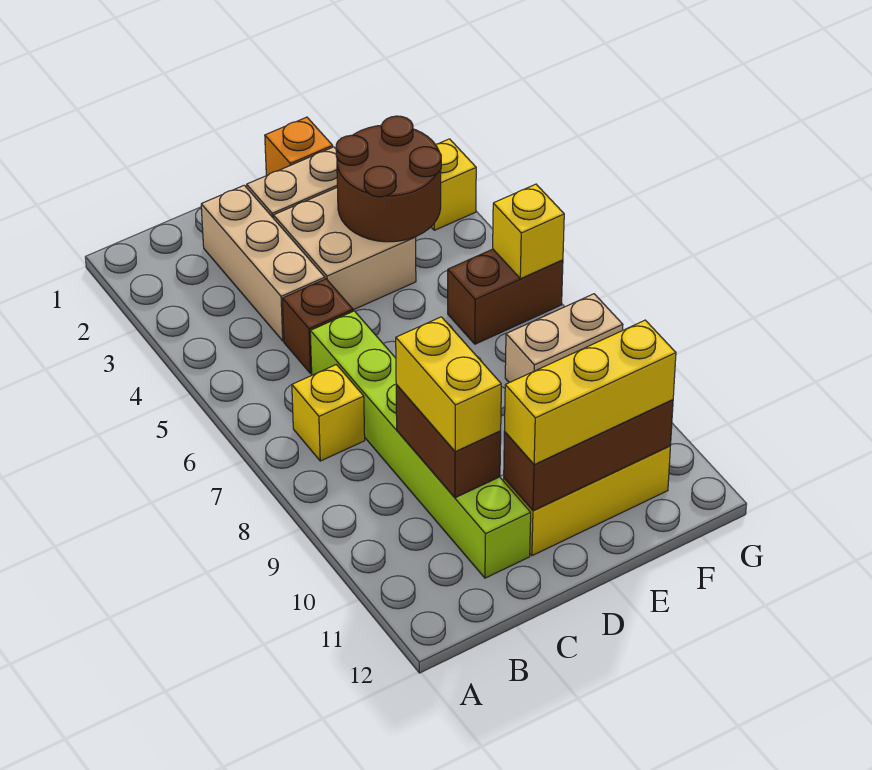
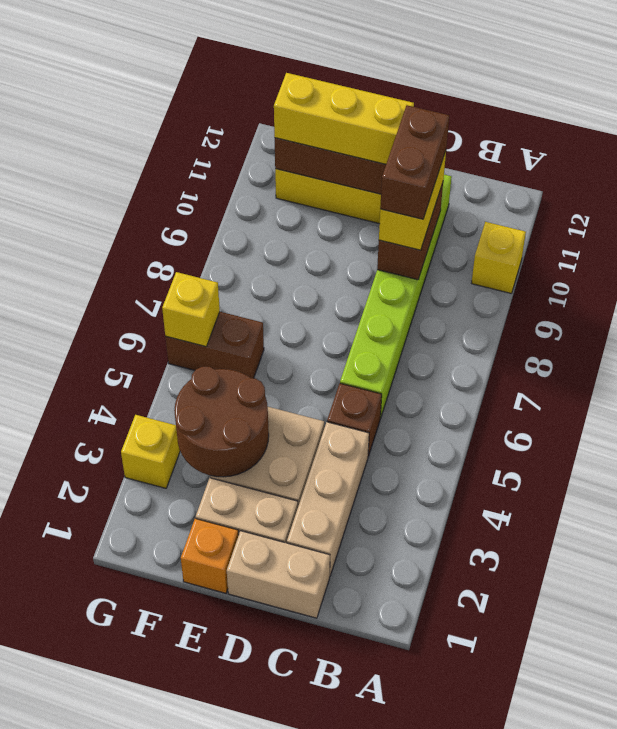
yellow 1x1 brick [292,365,365,461] -> yellow 1x1 brick moved to [472,222,526,293]
none -> brown 1x2 brick [380,105,449,219]
tan 1x2 brick [505,294,623,383] -> tan 1x2 brick moved to [227,531,330,618]

